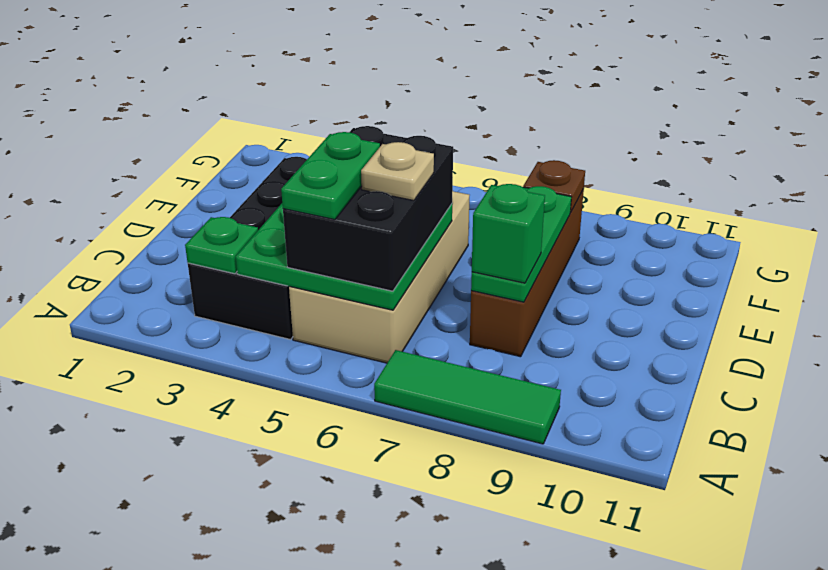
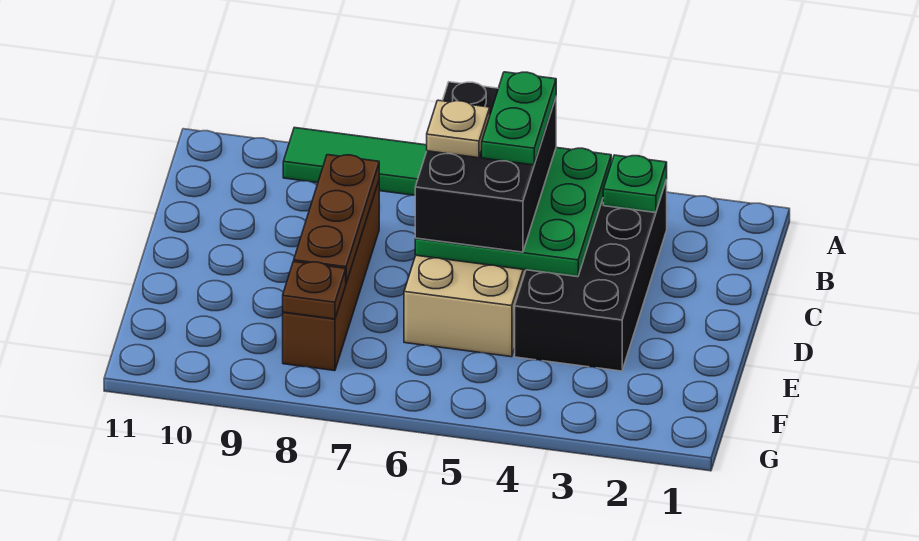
green 1x3 plate [471,186,571,302] -> brown 1x3 plate [294,155,379,283]
green 1x1 brick [472,184,545,283] -> none

